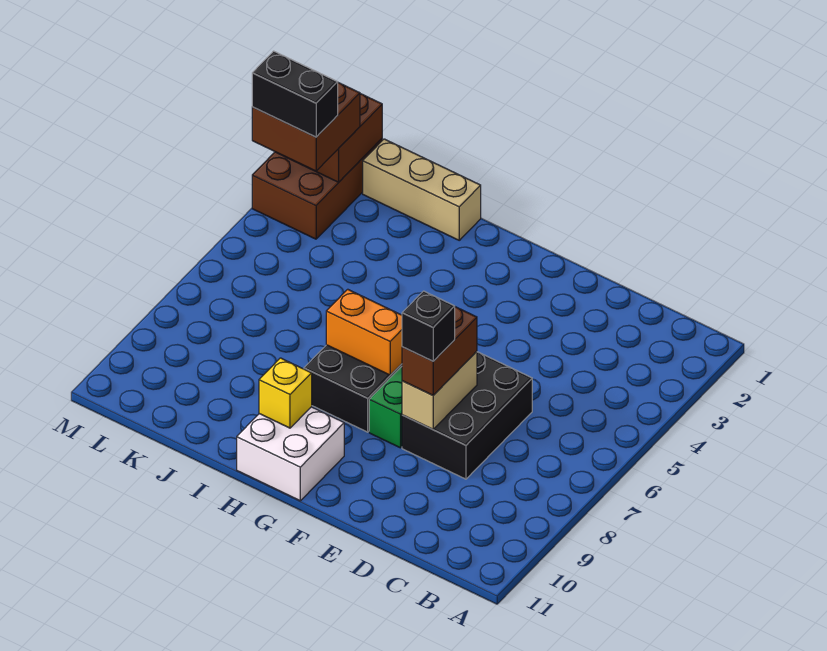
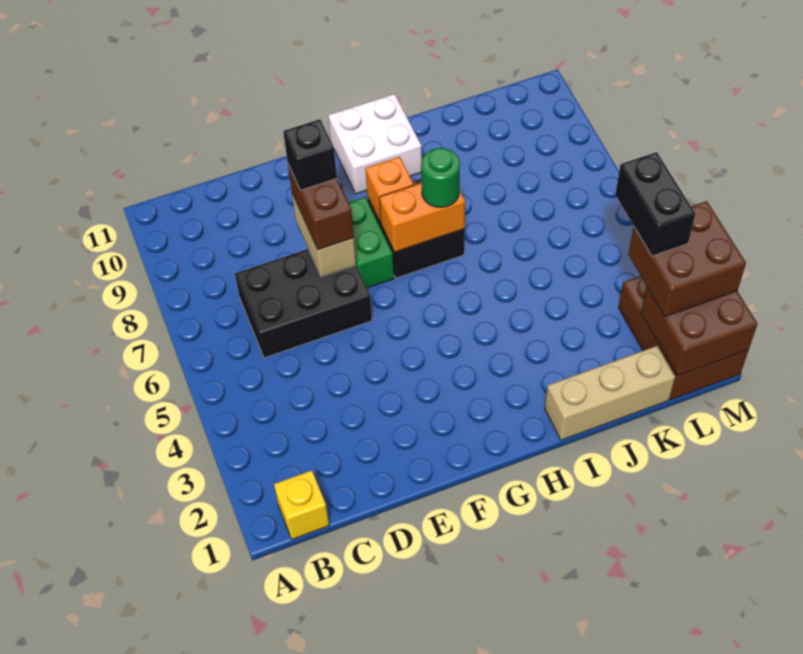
black 2x3 brick [402,352,532,479] -> black 2x3 brick turned to [235,249,372,358]
none -> orange 1x1 brick [365,157,414,223]
none -> green 1x1 round brick [421,148,460,208]
yellow 1x1 brick [259,358,312,428] -> yellow 1x1 brick moved to [274,470,329,539]
black 1x2 brick [252,51,338,137] -> black 1x2 brick turned to [615,152,695,256]

